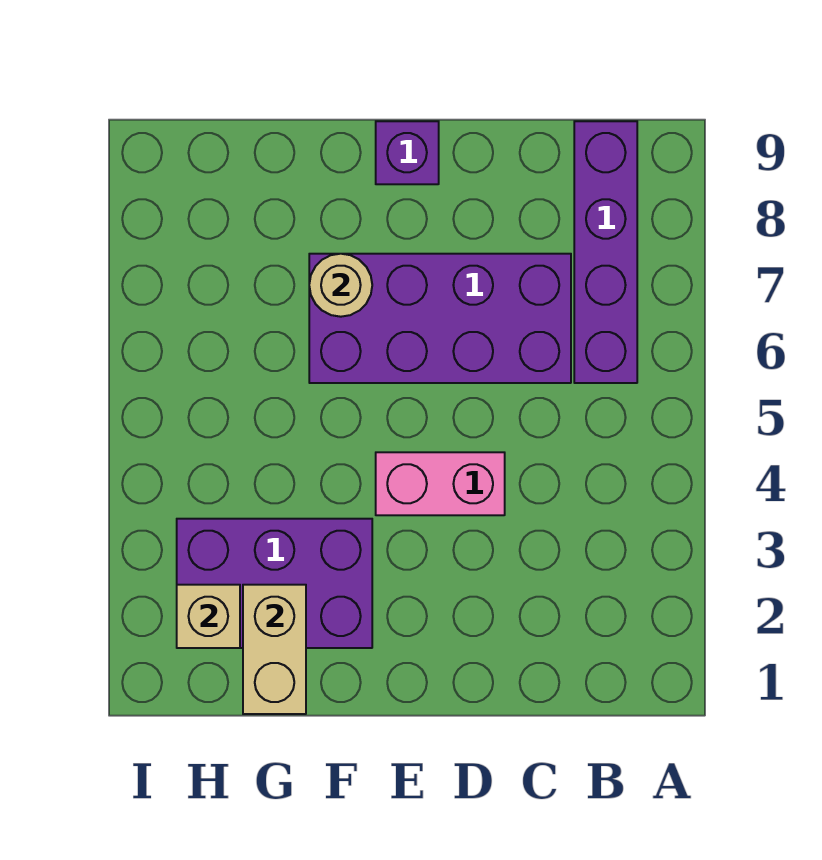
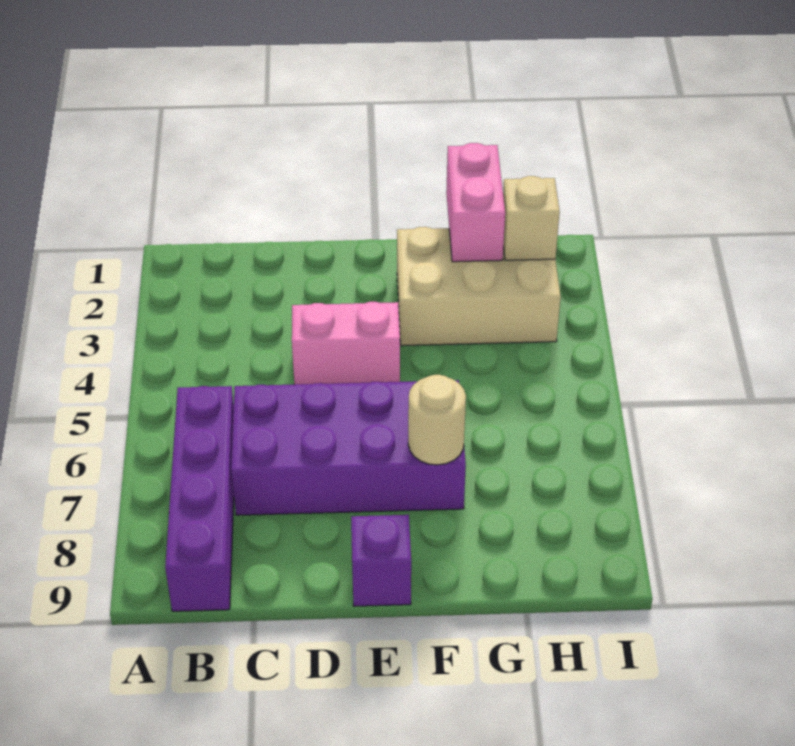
purple 2x3 brick [177,519,372,648] -> tan 2x3 brick [397,227,561,346]
tan 1x2 brick [243,585,306,714] -> pink 1x2 brick [446,143,505,262]

